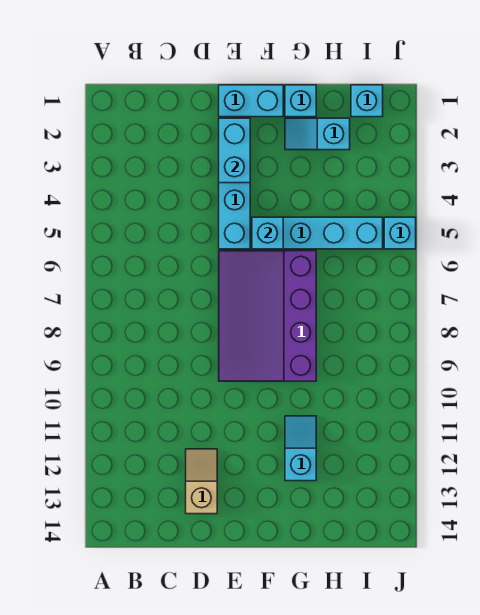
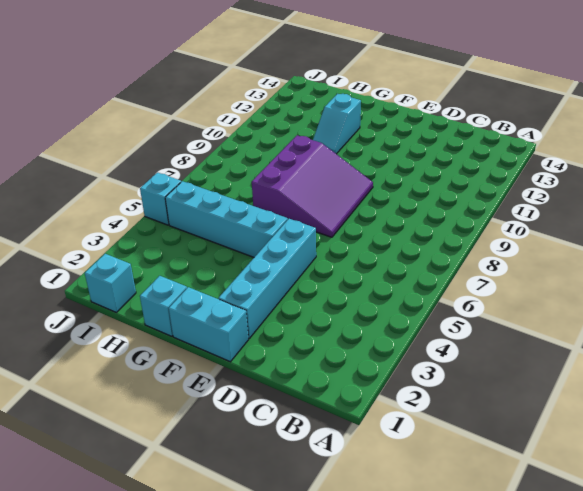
tan 1x2 slope [186,449,217,514] -> none
cyan 1x2 brick [219,118,250,183] -> none
purple 3x4 slope [219,251,316,381] -> purple 3x3 slope [252,135,373,237]
cyan 1x1 brick [252,217,283,249] -> none
cyan 1x2 slope [285,118,350,150] -> none

